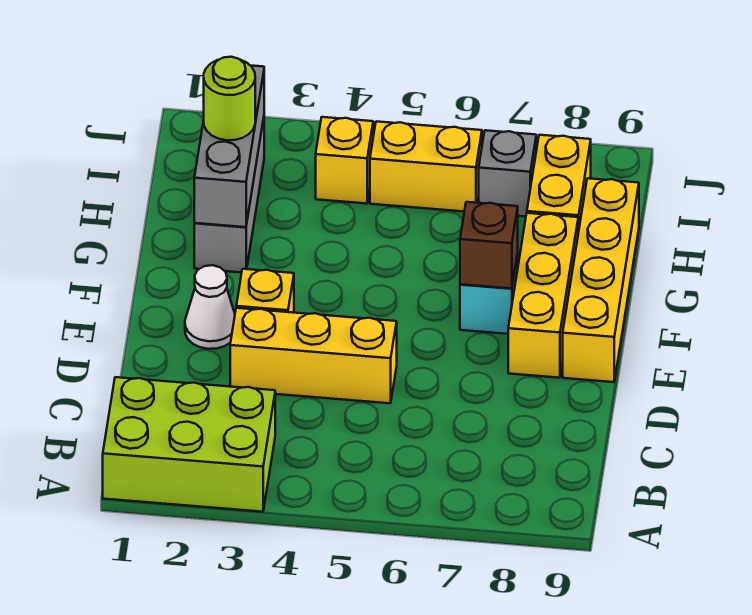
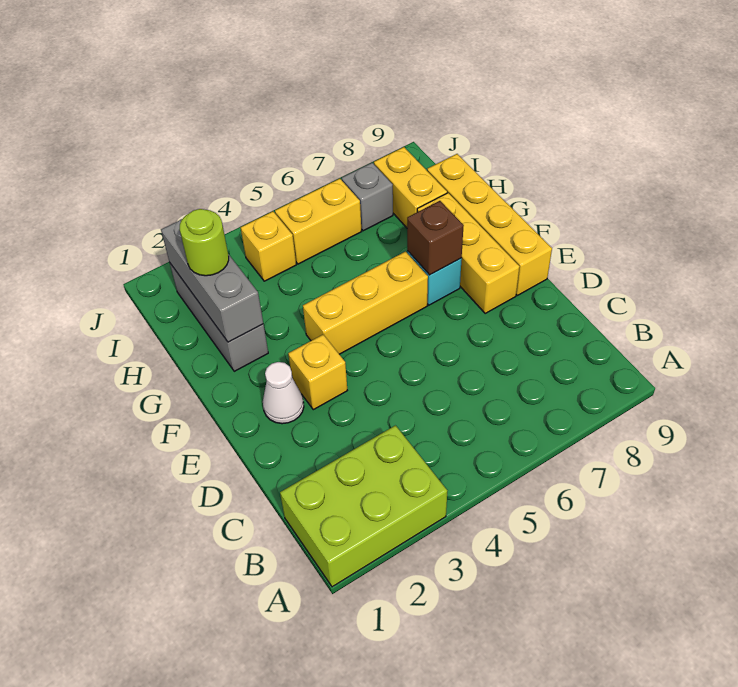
yellow 1x3 brick [230,308,397,403] -> yellow 1x3 brick moved to [303,252,428,354]

